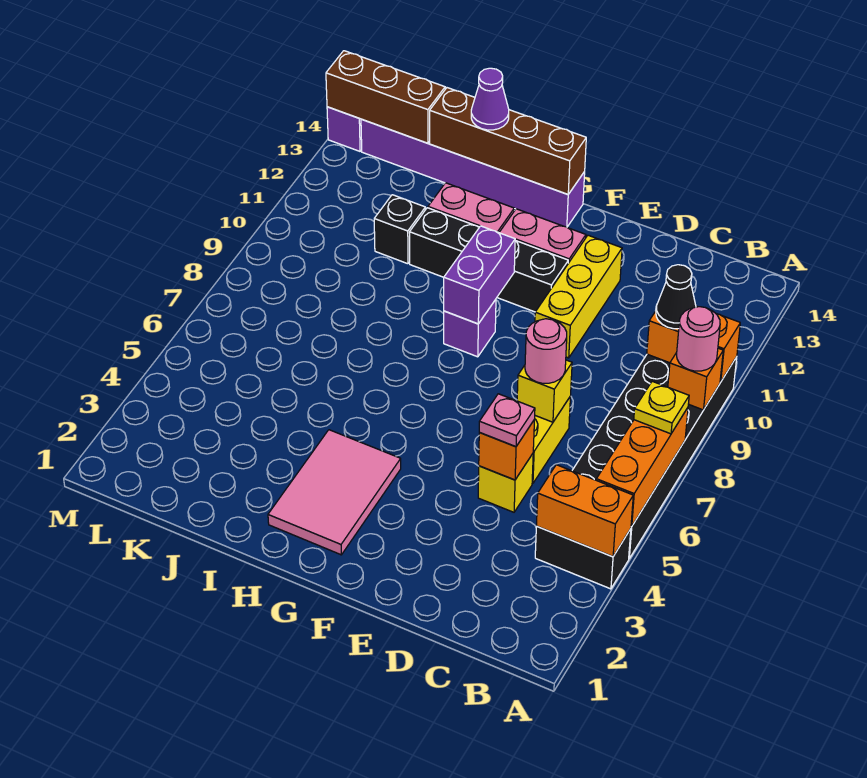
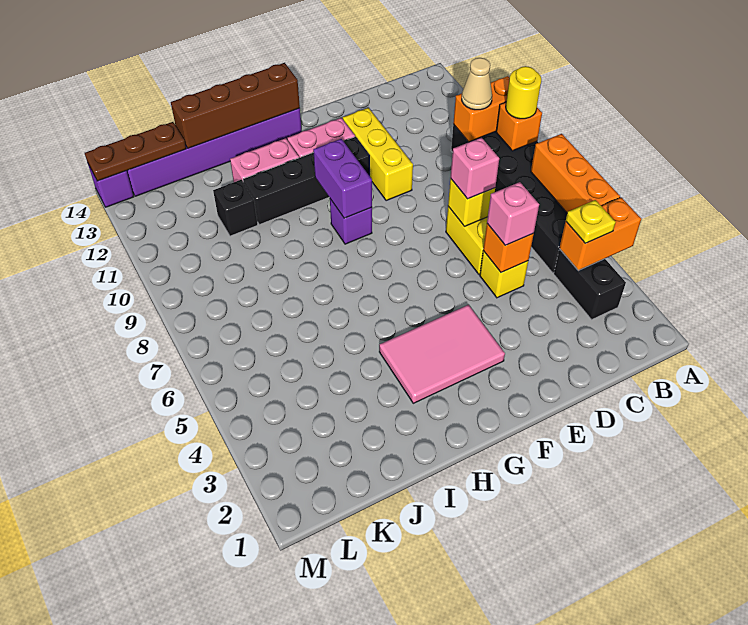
black 1x2 brick [535,526,631,589] -> black 1x2 brick turned to [554,249,626,320]
yellow 1x1 plate [634,381,689,434] -> yellow 1x1 plate moved to [566,200,616,243]
pink 1x1 round brick [677,307,720,371] -> yellow 1x1 round brick [506,66,541,119]
black 1x1 cone [656,265,696,329] -> tan 1x1 cone [462,58,492,110]
pink 1x1 plate [479,394,535,447] -> pink 1x1 brick [487,182,539,245]
pink 1x1 round brick [525,319,567,383] -> pink 1x1 brick [450,137,499,199]
pink 2x3 tile [268,430,401,555] -> pink 2x3 tile turned to [379,305,505,403]
purple 1x1 cone [471,68,509,130] -> none
brown 1x3 brick [326,51,445,143] -> brown 1x3 plate [85,122,186,181]

